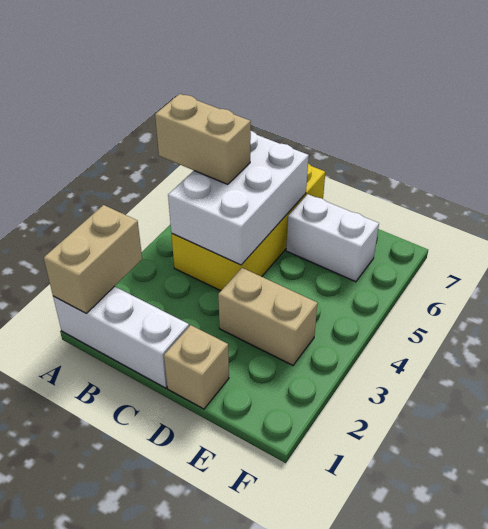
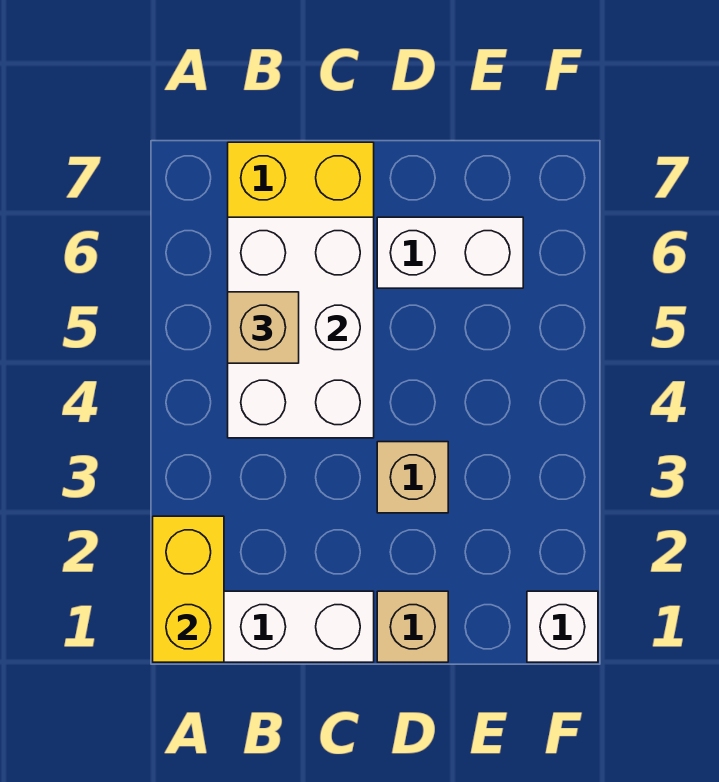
tan 1x2 brick [44,205,142,313] -> yellow 1x2 brick [153,516,224,662]
tan 1x2 brick [155,94,251,185] -> tan 1x1 brick [228,292,299,363]
tan 1x2 brick [218,268,318,365] -> tan 1x1 brick [377,442,448,513]
none -> white 1x1 brick [527,591,598,662]

